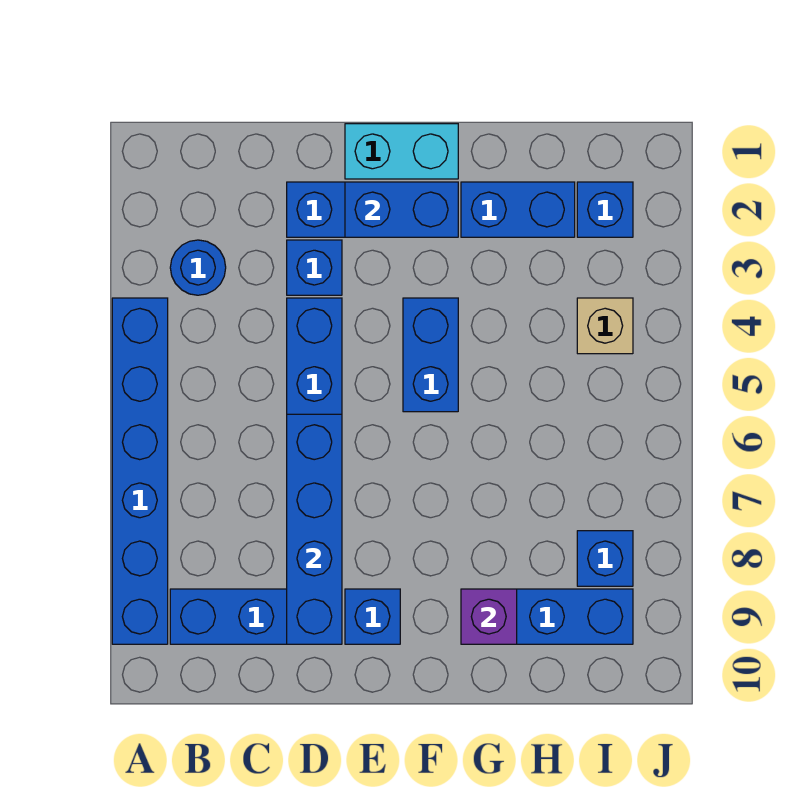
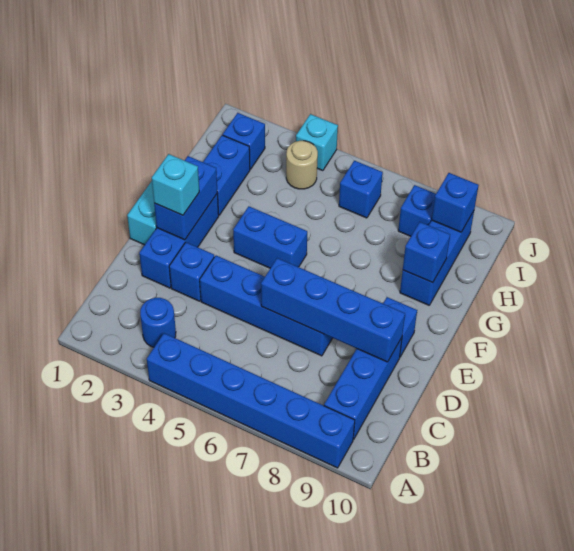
none -> cyan 1x1 brick [152,154,199,215]
purple 1x1 brick [461,589,517,644] -> blue 1x1 brick [403,222,450,283]
tan 1x1 brick [577,298,633,354] -> tan 1x1 round brick [286,141,318,189]
none -> blue 1x1 brick [339,161,383,218]
none -> blue 1x1 brick [432,173,479,232]
none -> cyan 1x1 brick [296,114,338,171]

